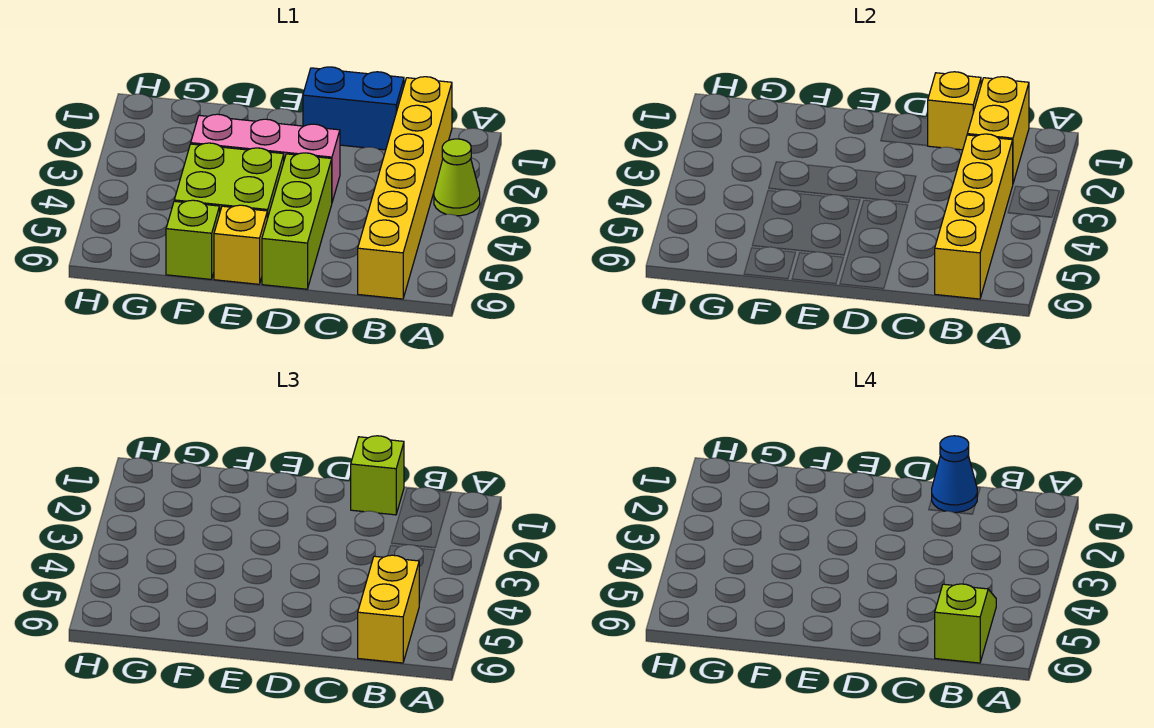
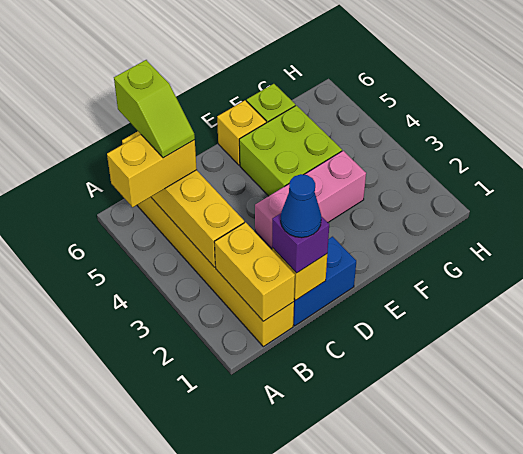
lime 1x1 cone [434,139,480,216] -> none
yellow 1x2 brick [358,555,419,663] -> yellow 1x2 brick turned to [107,134,197,207]
lime 1x1 brick [351,436,404,515] -> purple 1x1 brick [272,213,329,273]
lime 1x3 brick [262,153,332,289] -> none

